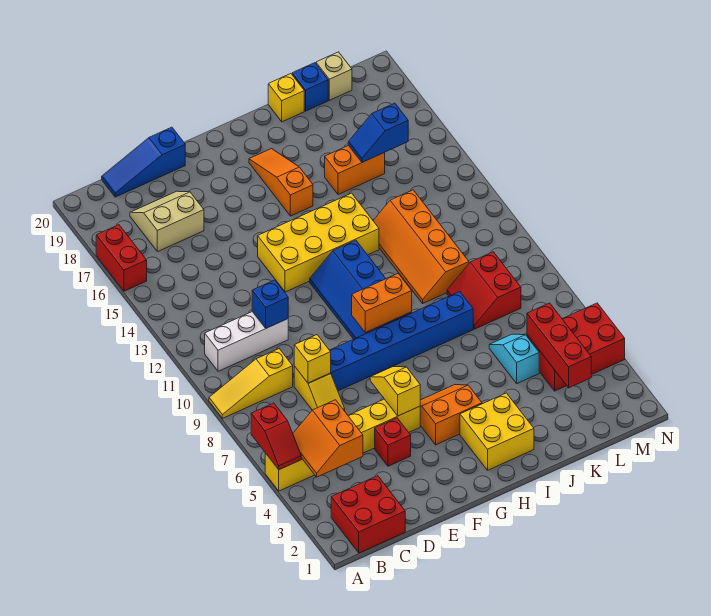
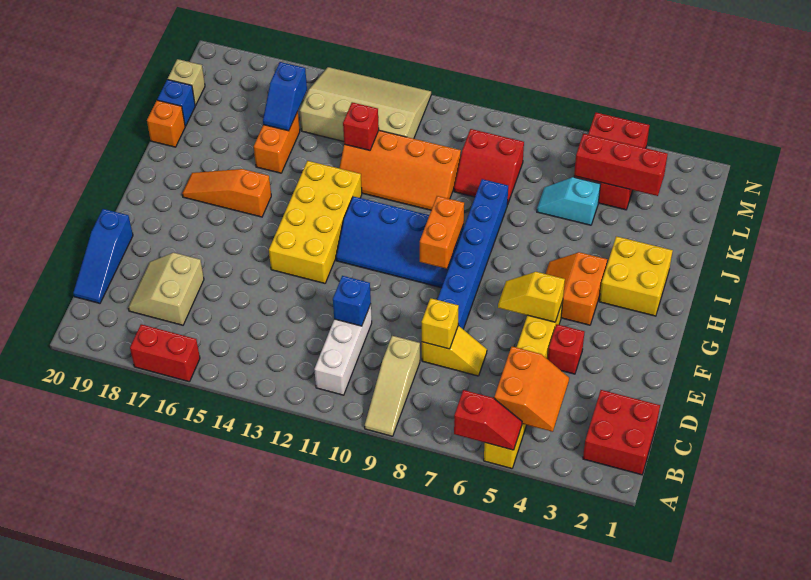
yellow 1x3 slope [209,349,293,418] -> tan 1x3 slope [365,336,420,436]
orange 2x2 slope [293,400,363,477] -> orange 2x2 slope turned to [494,346,569,432]
yellow 1x1 brick [268,74,304,122] -> orange 1x1 brick [147,100,185,147]
none -> red 1x1 brick [343,102,379,150]
none -> tan 3x4 slope [300,67,431,141]

